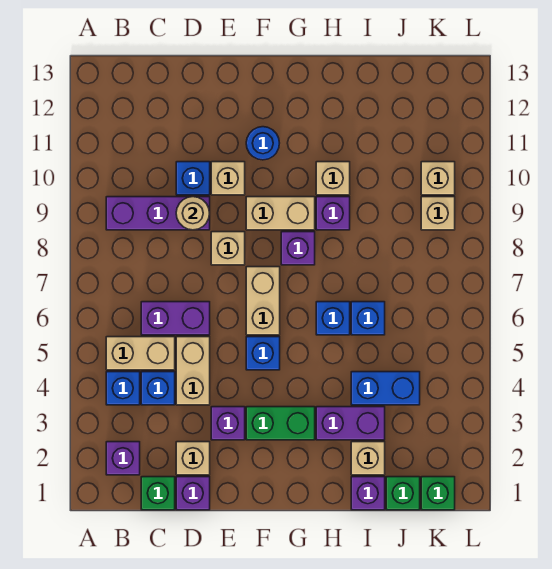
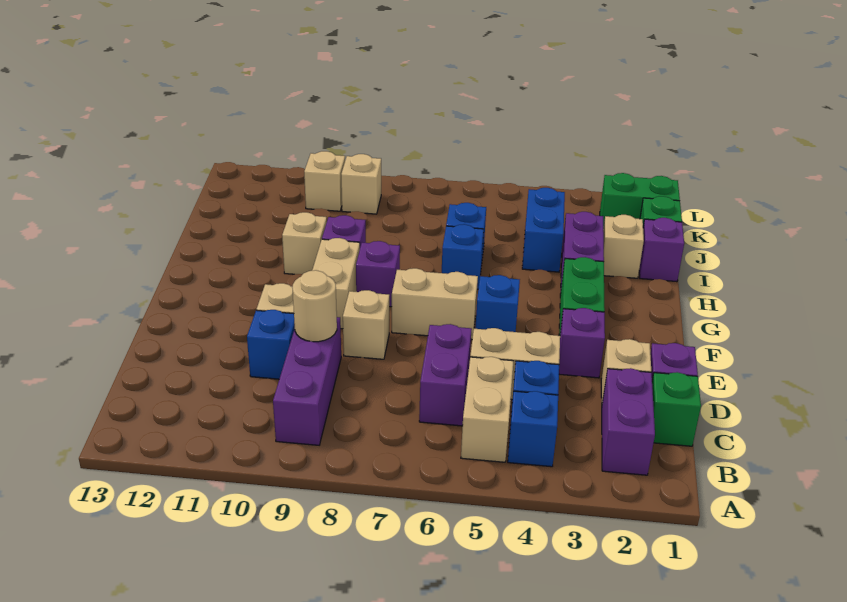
purple 1x1 brick [106,442,140,475] -> purple 1x2 brick [602,368,655,475]
blue 1x1 round brick [246,127,279,160] -> none
green 1x1 brick [421,477,455,510] -> green 1x2 brick [600,173,680,229]

